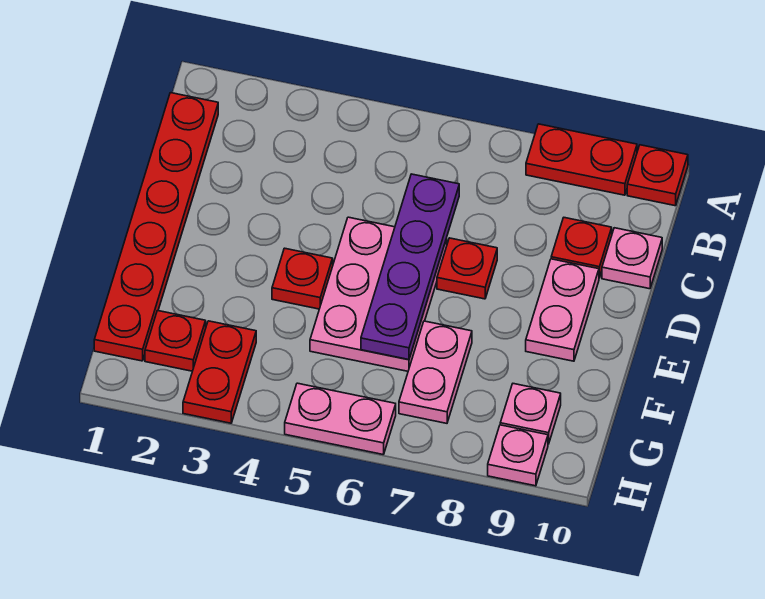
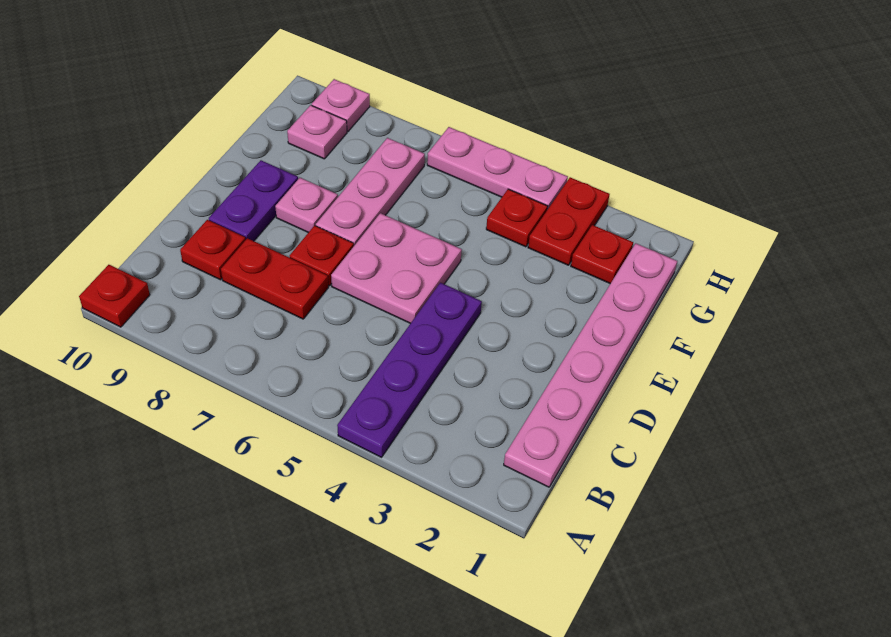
red 1x2 plate [526,124,637,195] -> red 1x2 plate moved to [221,238,328,319]
red 1x6 plate [94,93,218,361] -> pink 1x6 plate [504,243,677,487]
purple 1x4 plate [361,174,459,360] -> purple 1x4 plate moved to [337,283,482,457]
pink 1x1 plate [602,228,662,289] -> pink 1x1 plate moved to [275,178,338,233]
pink 2x3 plate [310,217,447,371] -> pink 2x2 plate [331,213,462,323]
pink 1x2 plate [526,259,599,361] -> purple 1x2 plate [209,160,298,241]
red 1x1 plate [272,248,333,309] -> red 1x1 plate moved to [486,189,548,247]
pink 1x2 plate [399,321,472,423] -> pink 1x3 plate [316,138,425,245]
pink 1x2 plate [285,383,396,455] -> pink 1x3 plate [427,127,568,210]

